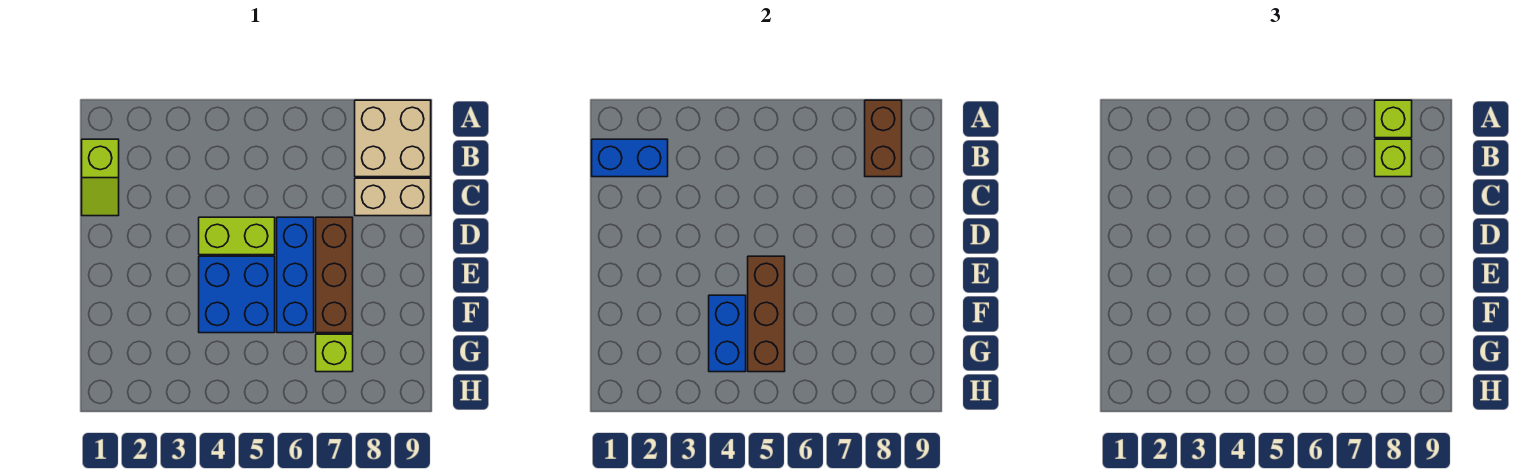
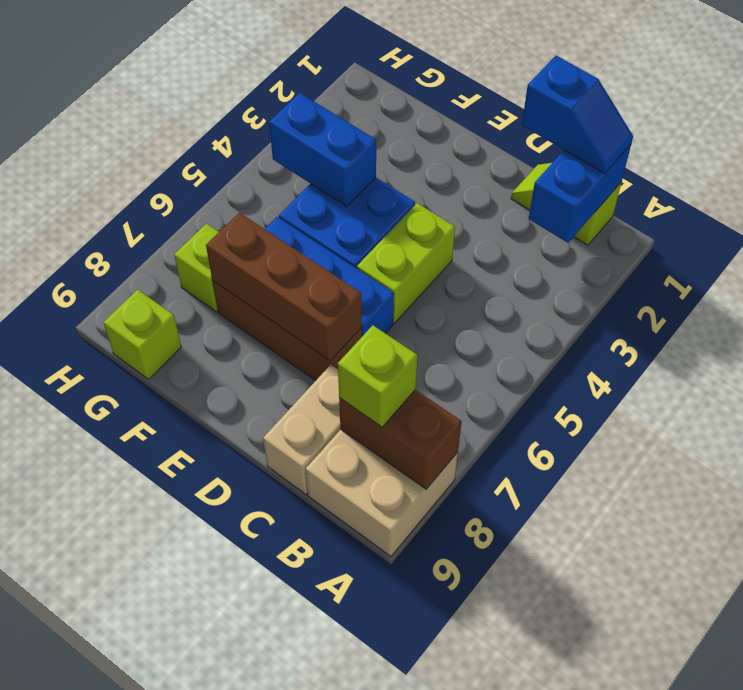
lime 1x1 brick [1375,100,1412,138] -> lime 1x1 brick moved to [104,290,181,379]
none -> blue 1x2 slope [522,56,633,174]
brown 1x3 brick [748,256,785,372] -> brown 1x3 brick moved to [206,213,362,361]

